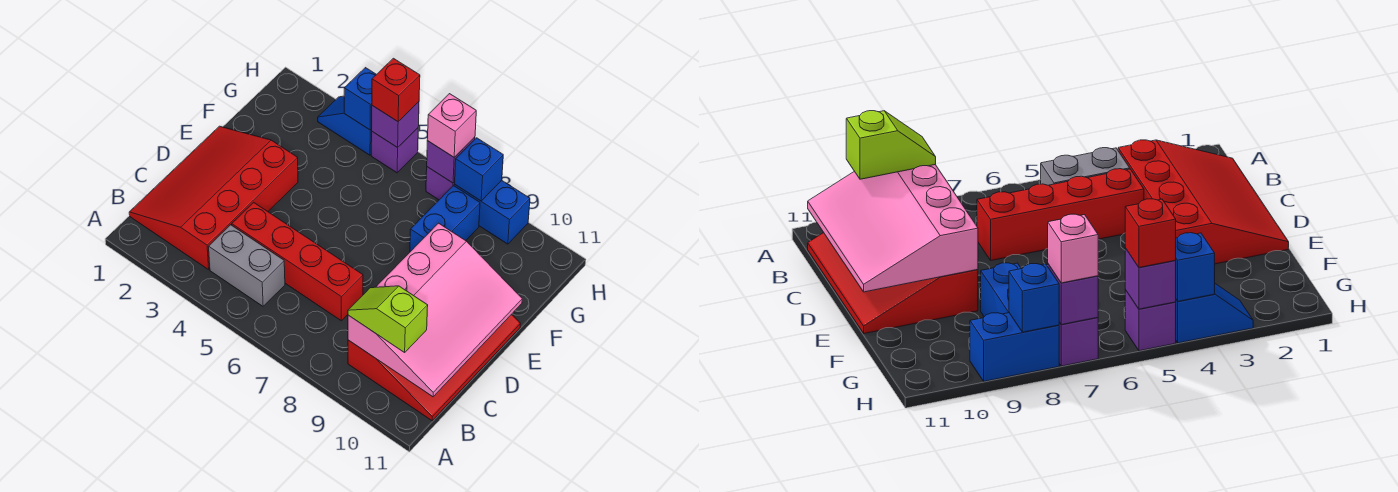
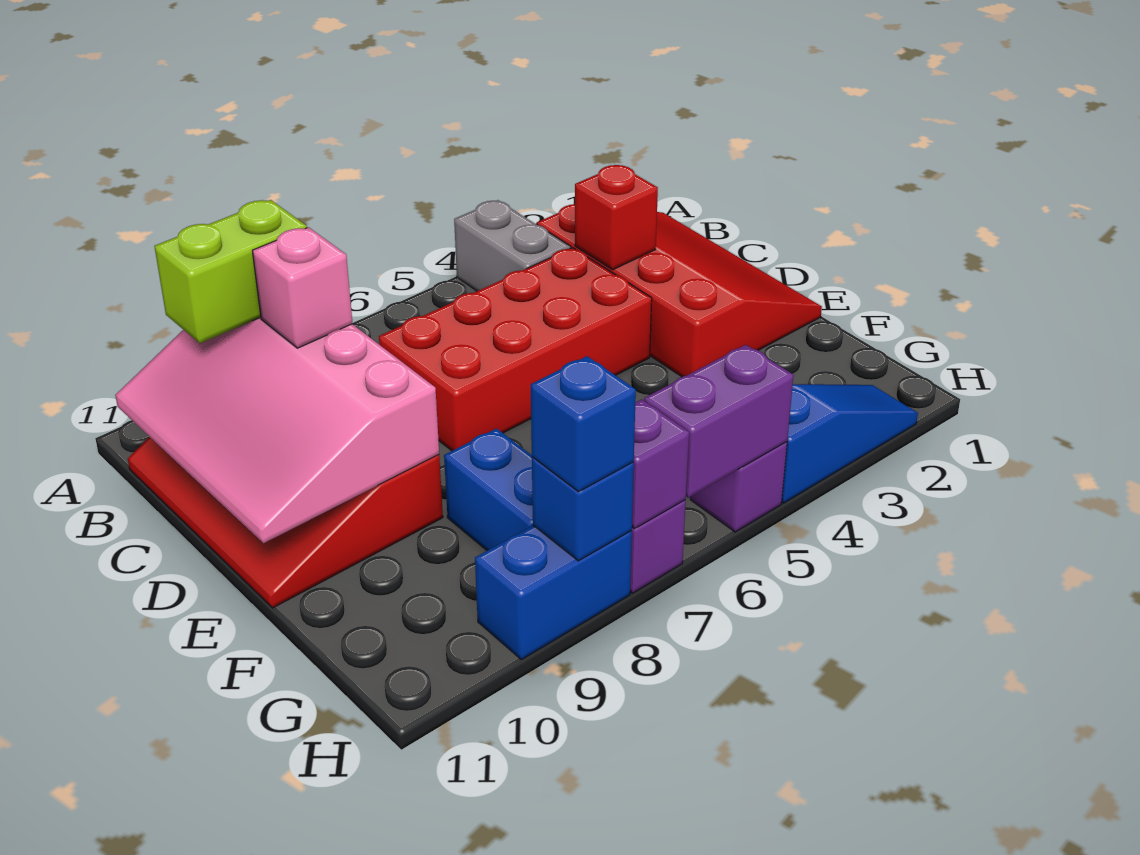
grey 1x2 brick [209,225,285,306] -> grey 1x2 brick turned to [454,200,571,291]
lime 1x2 slope [348,286,428,352] -> lime 1x2 brick [154,200,307,343]
red 1x4 brick [232,202,363,321] -> red 2x4 brick [379,248,652,451]
blue 1x2 slope [318,96,372,155] -> blue 1x3 slope [782,384,918,503]
blue 1x1 brick [344,68,377,130] -> blue 1x1 brick moved to [531,356,636,492]
purple 1x1 brick [372,102,419,148] -> purple 1x2 brick [644,345,794,498]
red 1x1 brick [372,58,420,122] -> red 1x1 brick moved to [575,165,658,270]
pink 1x1 brick [427,94,476,157] -> pink 1x1 brick moved to [252,227,353,348]

